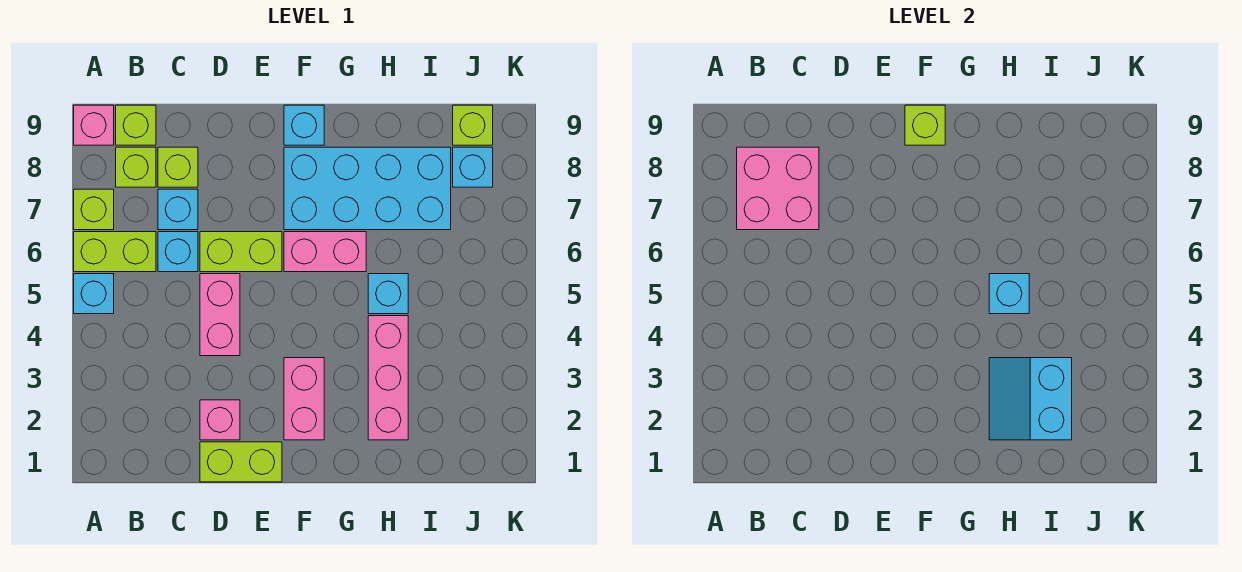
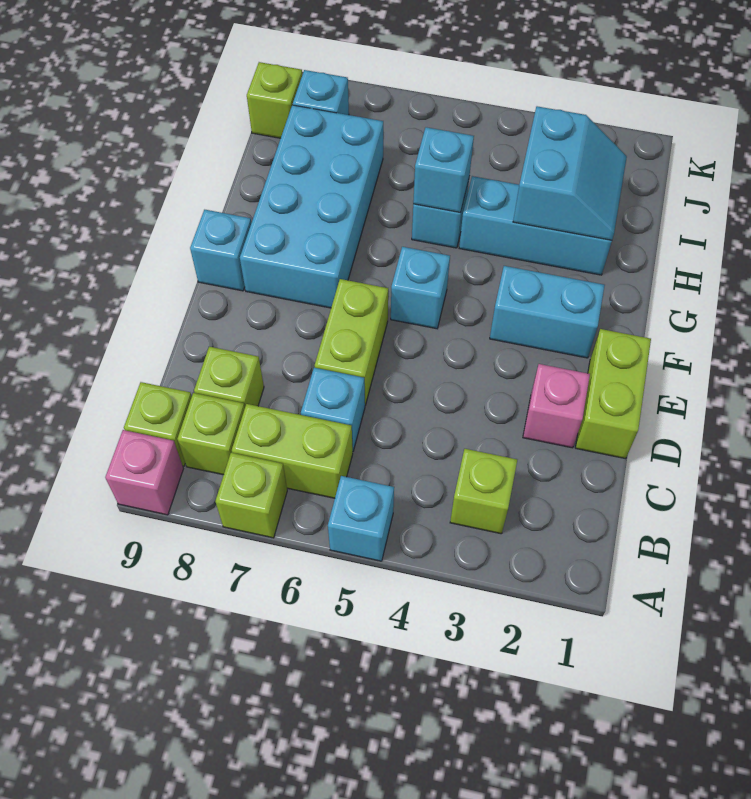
lime 1x2 brick [74,232,156,272] -> lime 1x2 brick turned to [232,404,353,498]
pink 2x2 brick [737,147,819,230] -> none
cyan 1x1 brick [158,189,198,230] -> cyan 1x1 brick moved to [391,247,450,329]
pink 1x2 brick [200,274,240,356] -> none
pink 1x2 brick [284,358,324,440] -> cyan 1x2 brick [490,266,605,358]
pink 1x2 brick [284,232,366,272] -> none
lime 1x1 brick [905,105,945,145] -> lime 1x1 brick moved to [450,449,517,534]
pink 1x3 brick [368,316,408,440] -> cyan 1x3 brick [459,176,612,275]
cyan 2x2 slope [989,358,1072,440] -> cyan 2x2 slope turned to [513,106,627,240]

